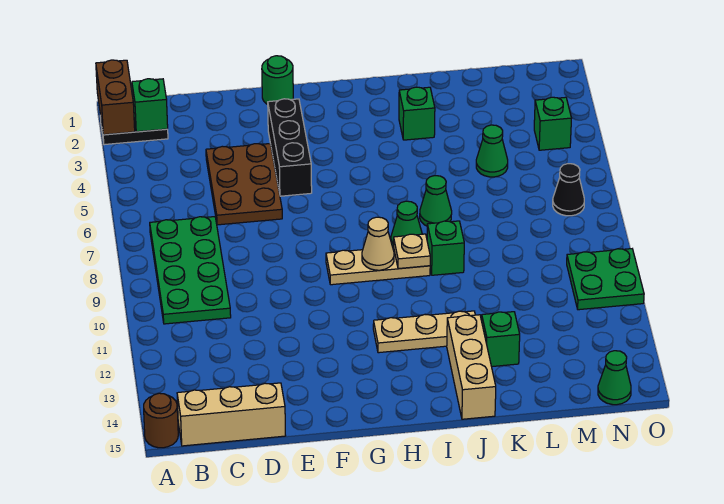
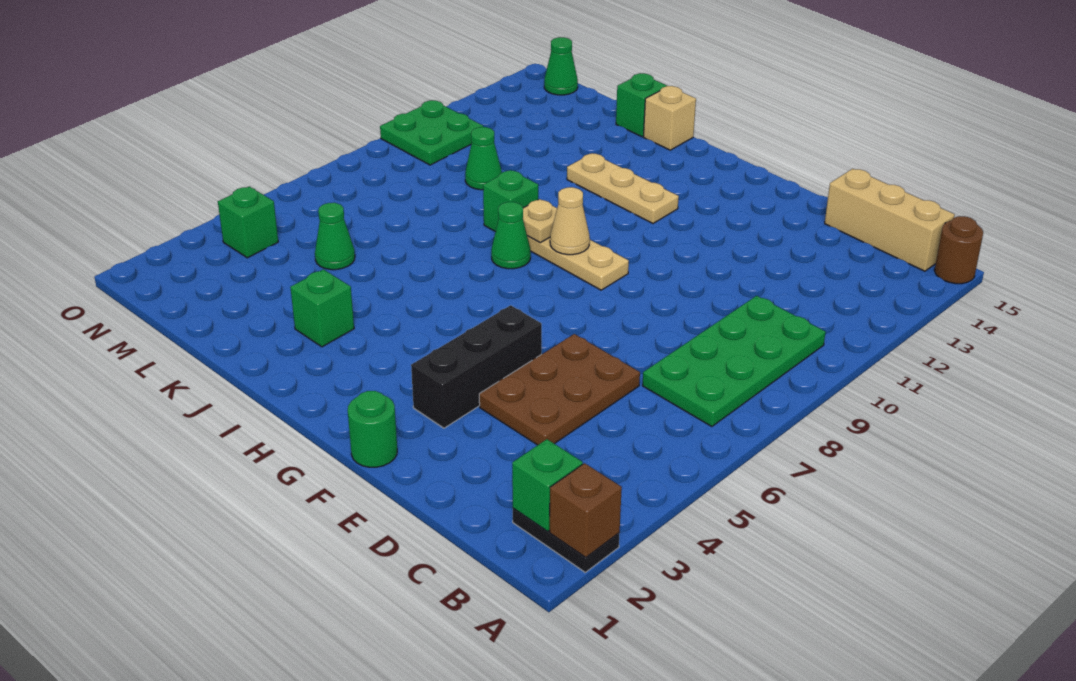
brown 1x2 brick [96,60,135,135] -> brown 1x1 brick [550,463,622,557]
green 1x1 cone [420,176,452,226] -> green 1x1 cone moved to [465,127,502,190]
tan 1x3 brick [447,315,496,419] -> tan 1x1 brick [644,86,696,150]
green 1x1 brick [482,312,520,367] -> green 1x1 brick moved to [616,73,667,137]
black 1x1 cone [553,164,584,216] -> none

